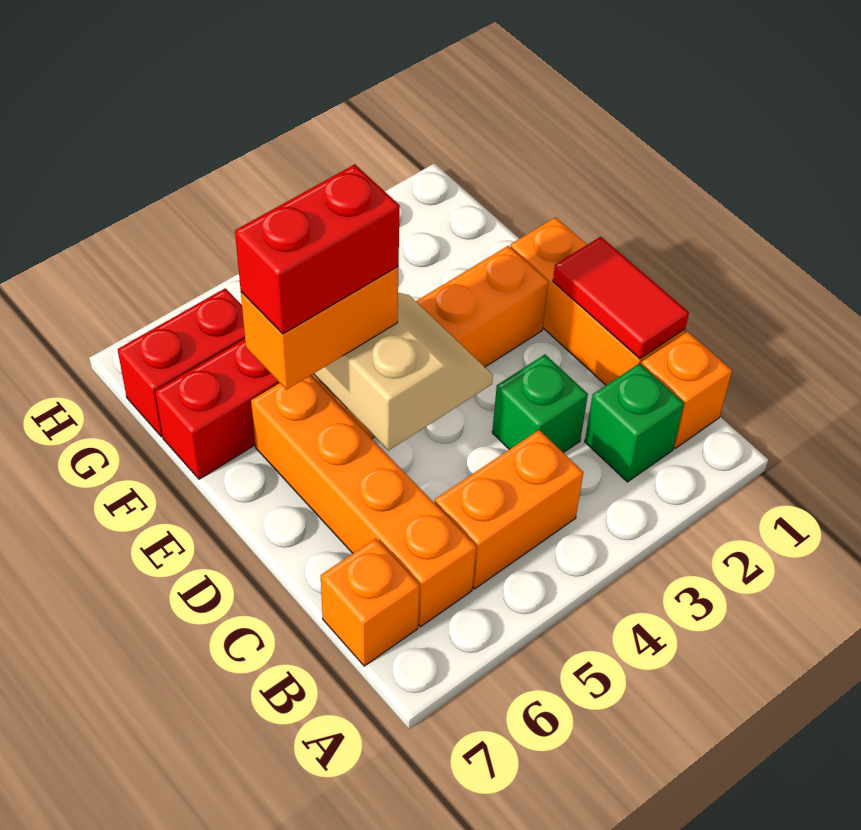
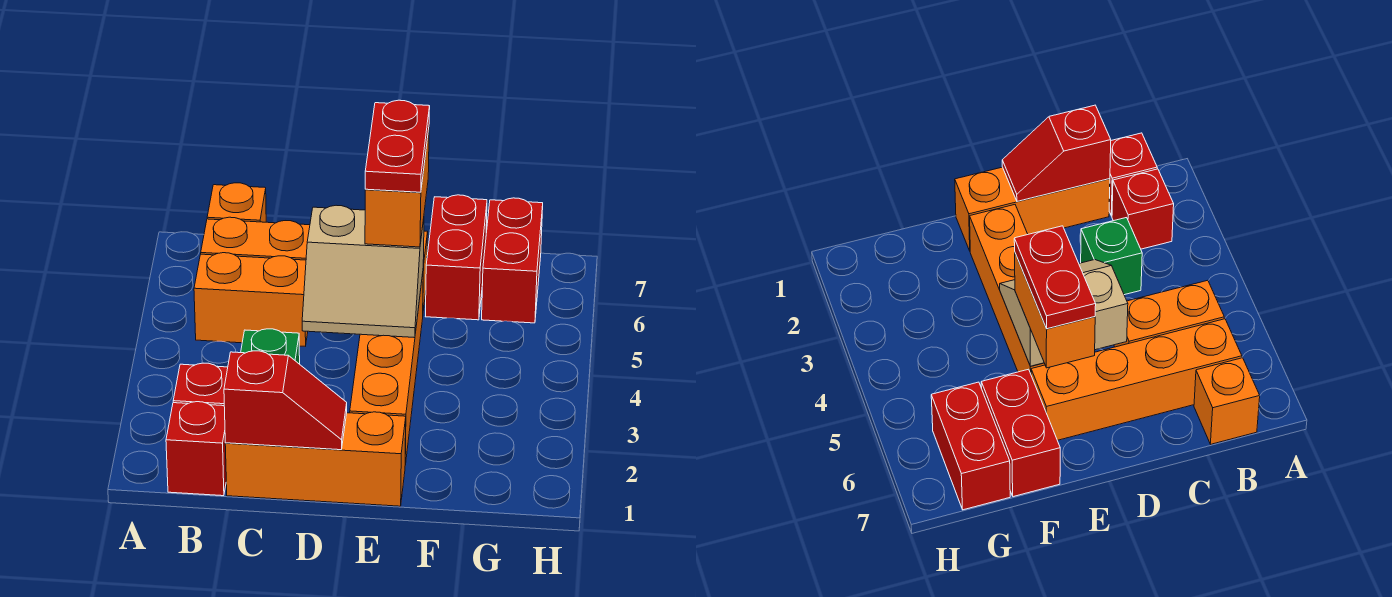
orange 1x1 brick [641,331,732,448] -> red 1x1 brick [166,402,226,496]
green 1x1 brick [585,363,684,482] -> red 1x1 brick [173,363,228,406]
orange 1x2 brick [435,430,583,589] -> orange 1x2 brick turned to [194,253,308,346]
red 1x2 tile [553,237,689,359] -> red 1x2 slope [224,351,347,450]
red 1x2 brick [235,164,400,334] -> red 1x2 plate [365,100,430,192]

